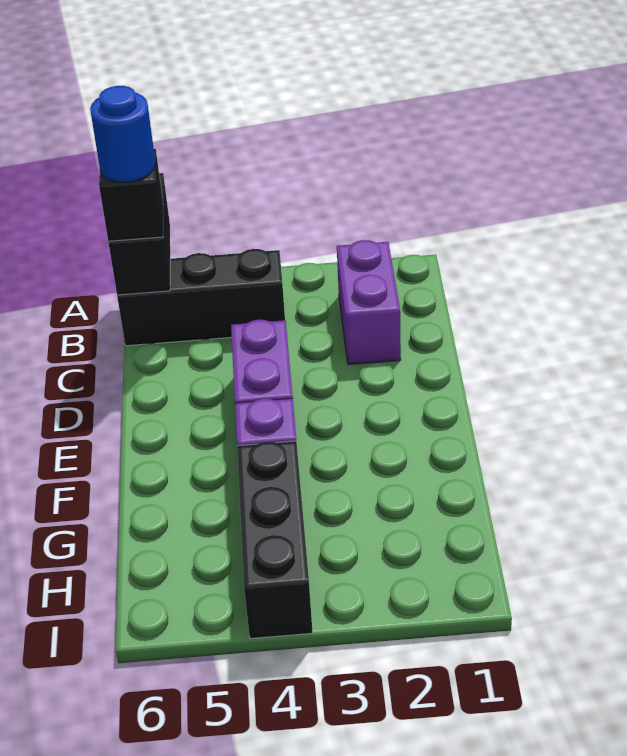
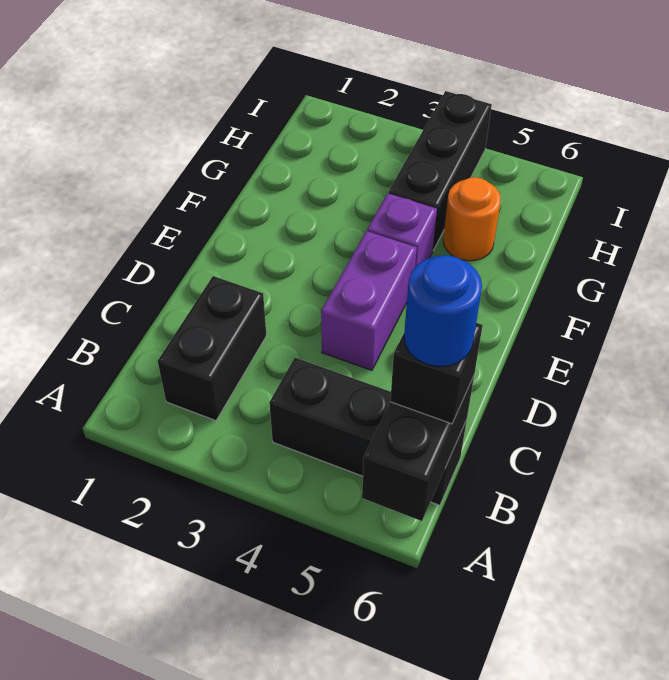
purple 1x2 brick [337,240,401,365] -> black 1x2 brick [158,276,266,421]
none -> orange 1x1 round brick [443,177,501,261]

